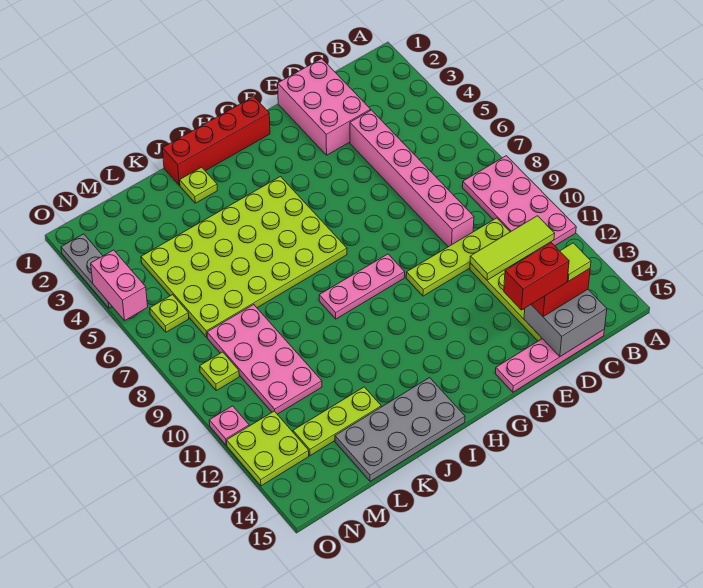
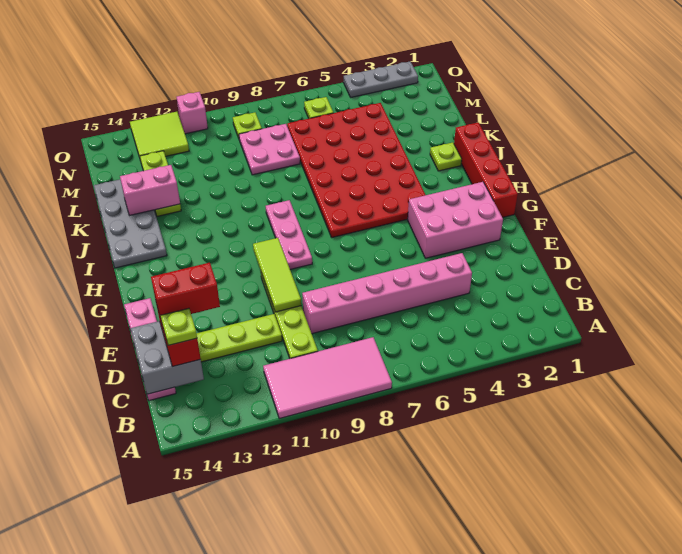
pink 2x4 plate [463,156,576,256] -> pink 2x4 tile [263,337,392,419]
lime 1x3 tile [470,216,555,280] -> lime 1x3 tile moved to [253,238,301,312]
lime 1x1 tile [560,243,591,281] -> lime 1x1 plate [160,308,197,345]
pink 2x3 brick [278,58,371,155] -> pink 2x3 brick moved to [408,182,503,258]
red 1x2 brick [504,243,569,310] -> red 1x2 brick turned to [151,263,220,318]
lime 4x6 plate [141,177,347,337] -> red 4x6 plate [287,103,425,238]
pink 2x4 plate [207,305,322,414] -> pink 2x2 plate [239,124,300,175]
lime 2x2 plate [227,411,309,486] -> lime 2x2 tile [130,112,189,158]
pink 1x2 brick [91,250,148,320] -> pink 1x2 brick moved to [120,165,180,215]
pink 1x1 plate [209,406,249,445] -> pink 1x1 brick [177,92,208,134]

